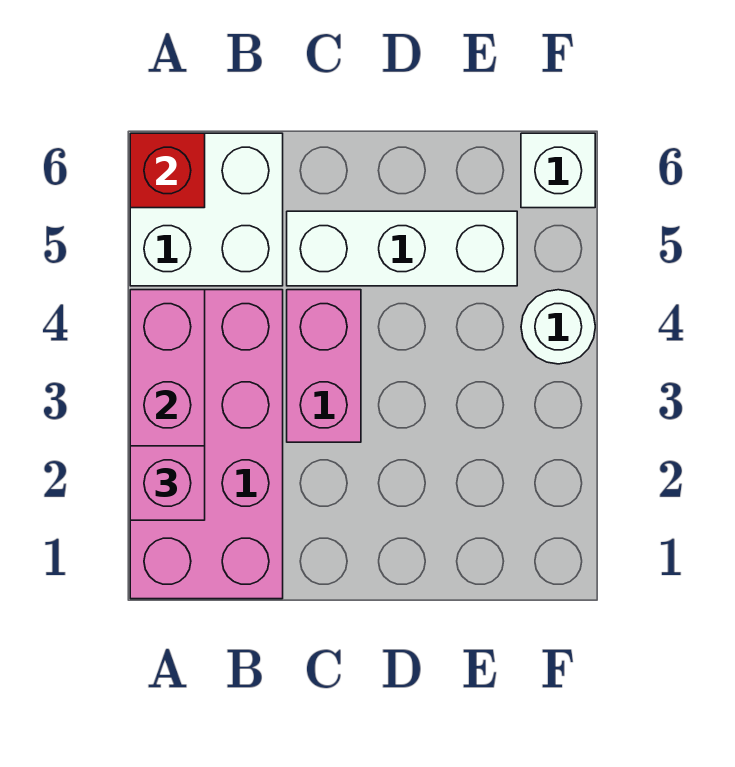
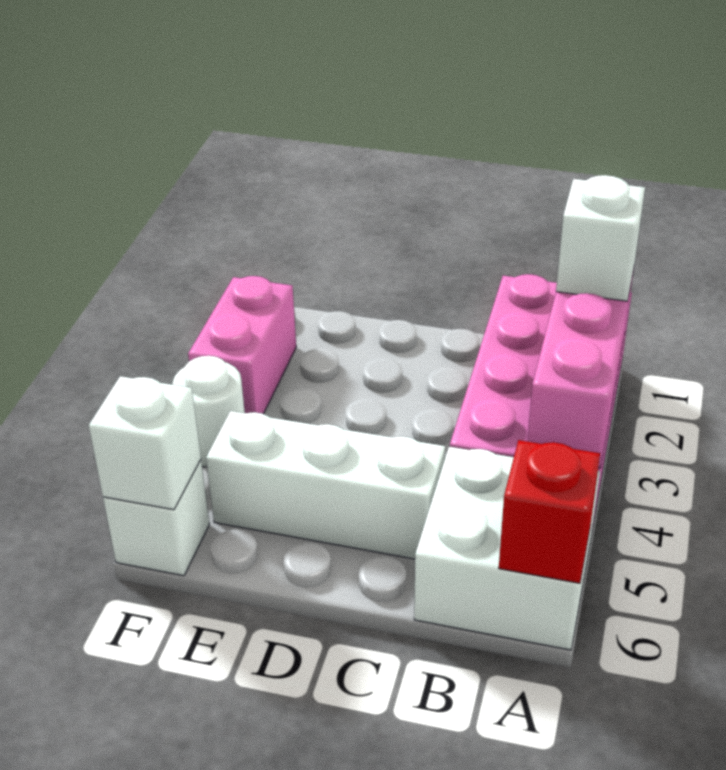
pink 1x1 brick [130,446,205,520] -> white 1x1 brick [556,175,645,301]
pink 1x2 brick [287,290,361,442] -> pink 1x2 brick moved to [188,276,296,414]
none -> white 1x1 brick [89,376,201,510]

